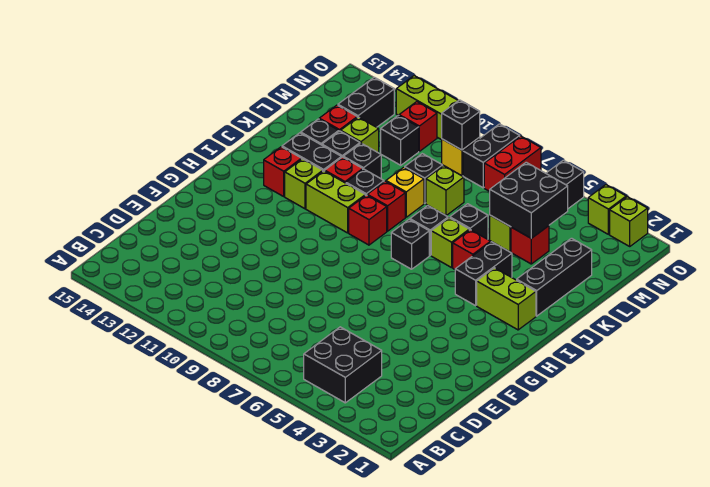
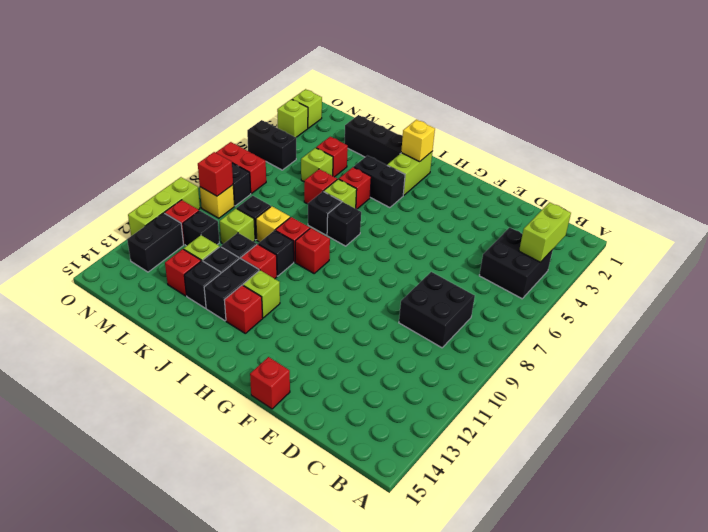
none -> red 1x1 brick [250,357,290,409]
none -> yellow 1x1 brick [401,120,435,162]
lime 1x2 brick [306,171,365,233] -> lime 1x2 brick moved to [519,202,571,262]
black 1x1 brick [450,204,488,239] -> red 1x1 brick [304,169,337,204]
black 2x2 brick [490,162,568,238] -> black 2x2 brick moved to [399,272,475,348]
lime 1x1 brick [426,166,464,216] -> lime 1x1 brick moved to [220,208,255,244]
black 1x2 brick [338,77,394,127] -> black 1x2 brick turned to [127,213,184,272]
black 1x1 brick [442,100,480,150] -> red 1x1 brick [198,152,233,196]

